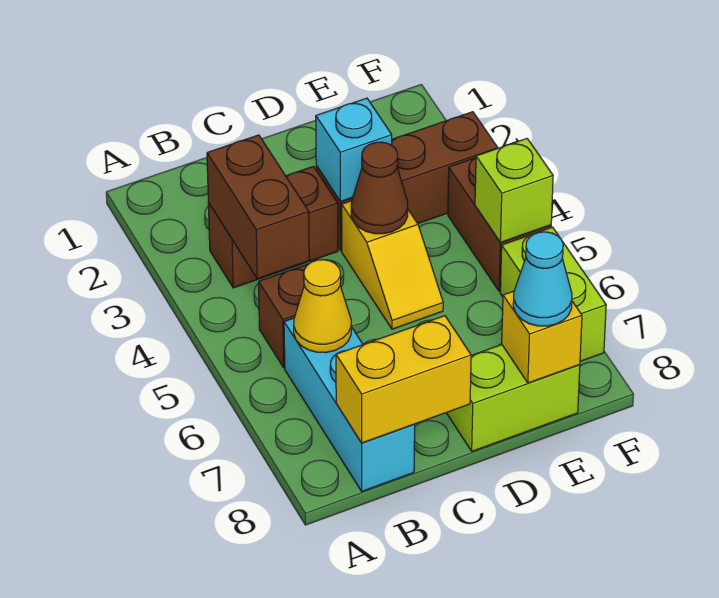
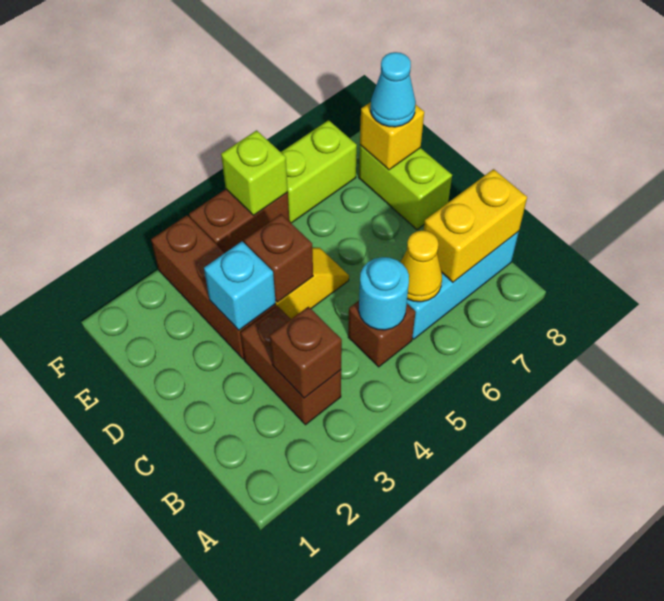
brown 1x2 brick [207,135,309,279] -> brown 1x1 brick [270,307,342,398]
none -> cyan 1x1 round brick [359,257,409,330]
yellow 1x2 brick [336,316,471,443] -> yellow 1x2 brick turned to [423,169,527,282]
brown 1x1 cone [351,142,408,234] -> brown 1x1 brick [244,214,313,302]

